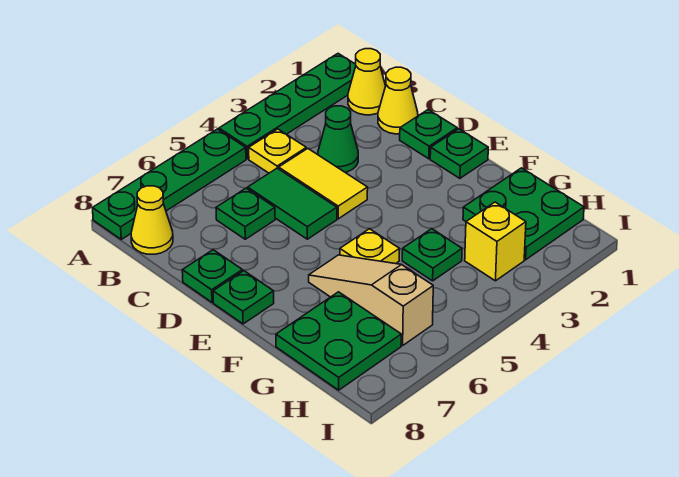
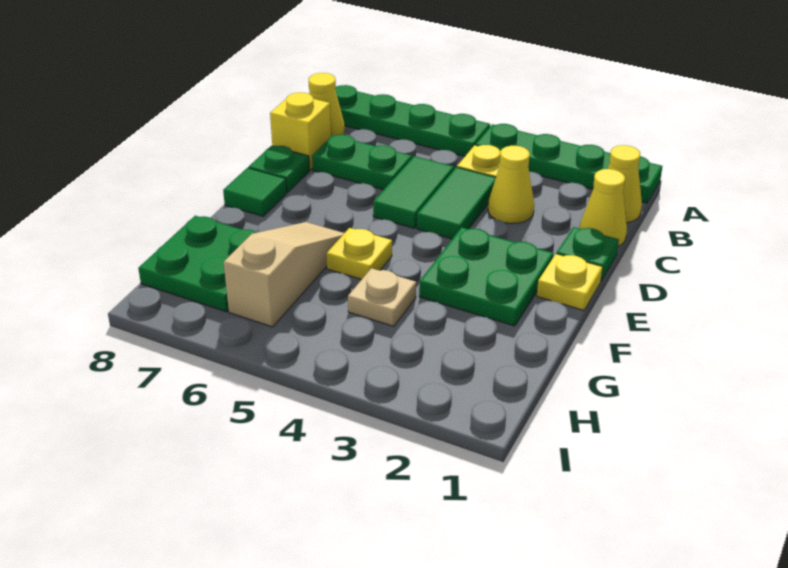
green 1x1 cone [318,106,358,172] -> yellow 1x1 cone [488,146,534,223]
yellow 1x2 tile [279,149,368,219] -> green 1x2 tile [417,167,496,239]
green 1x1 plate [216,188,275,239] -> green 1x2 plate [312,135,412,190]
green 1x1 plate [430,129,488,178] -> yellow 1x1 plate [537,254,603,310]
green 1x1 plate [213,271,274,324] -> green 1x1 tile [223,168,287,216]
green 2x2 plate [463,168,584,260] -> green 2x2 plate moved to [419,227,553,326]
green 1x1 plate [402,229,462,281] -> tan 1x1 plate [348,268,416,326]
yellow 1x1 brick [465,202,526,281] -> yellow 1x1 brick moved to [270,92,331,170]

